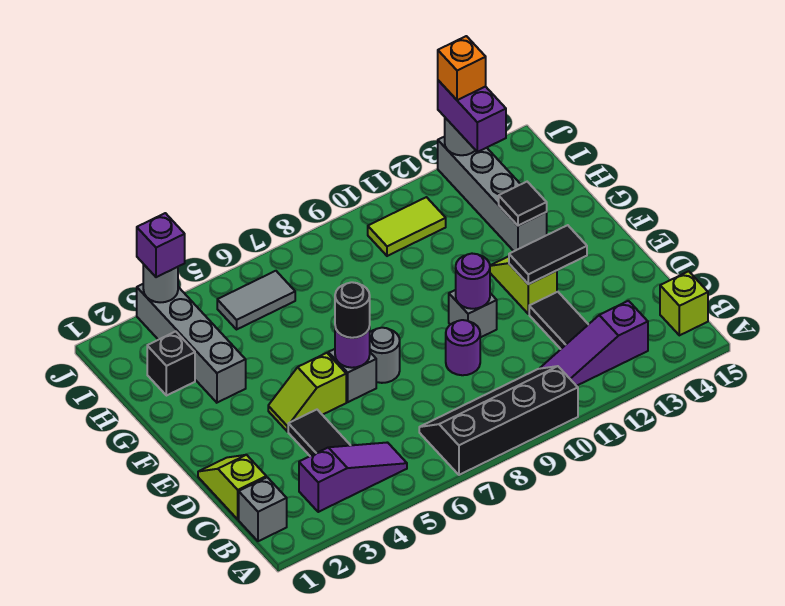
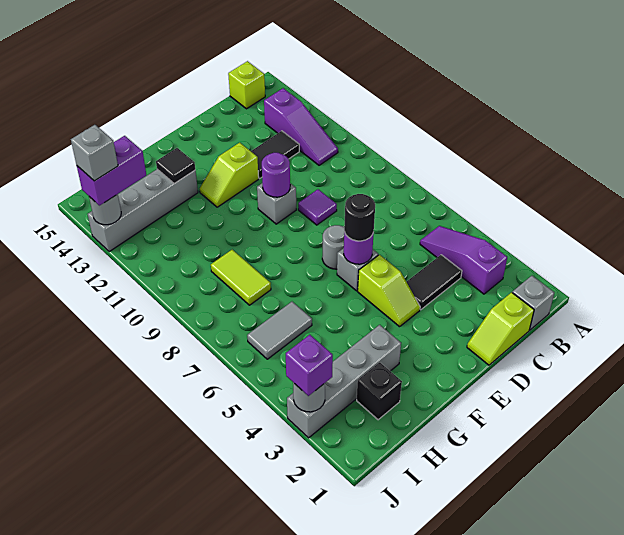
black 2x4 slope [419,366,578,475] -> none
purple 1x1 round brick [446,320,480,375] -> purple 1x1 tile [298,189,337,225]
black 1x2 tile [509,225,587,284] -> none
grey 1x2 tile [217,271,295,329] -> grey 1x2 tile turned to [247,302,312,359]
lime 1x2 tile [368,197,446,256] -> lime 1x2 tile moved to [211,250,271,305]
orange 1x1 brick [438,36,486,100] -> grey 1x1 brick [71,125,118,181]

